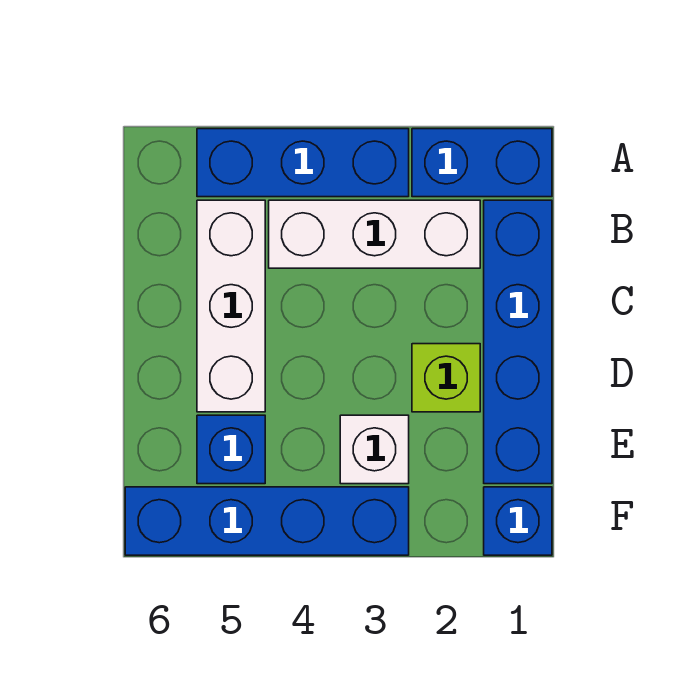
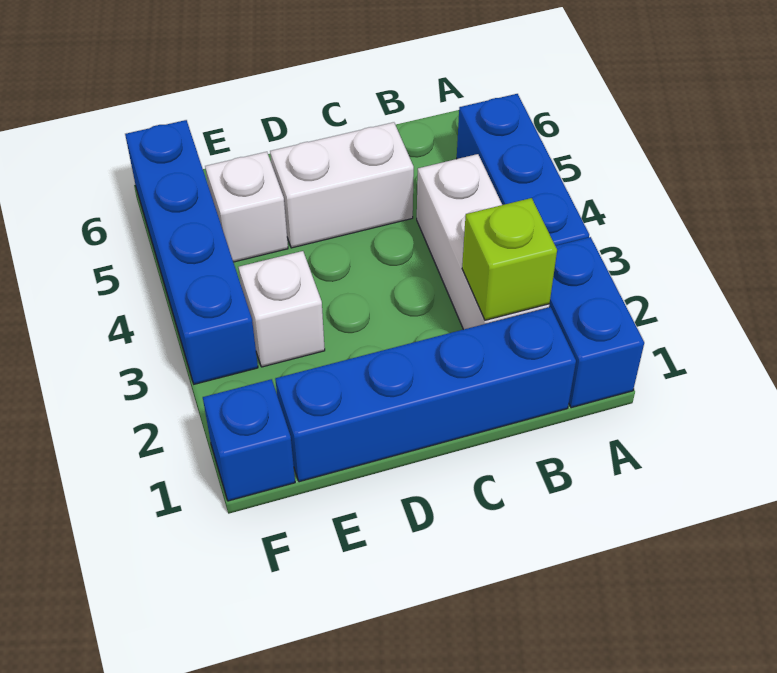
white 1x3 brick [197,200,265,412] -> white 1x2 brick [270,122,414,248]
lime 1x1 brick [412,344,480,412] -> lime 1x1 brick moved to [462,198,557,320]
blue 1x1 brick [197,415,265,484] -> white 1x1 brick [205,152,288,262]

